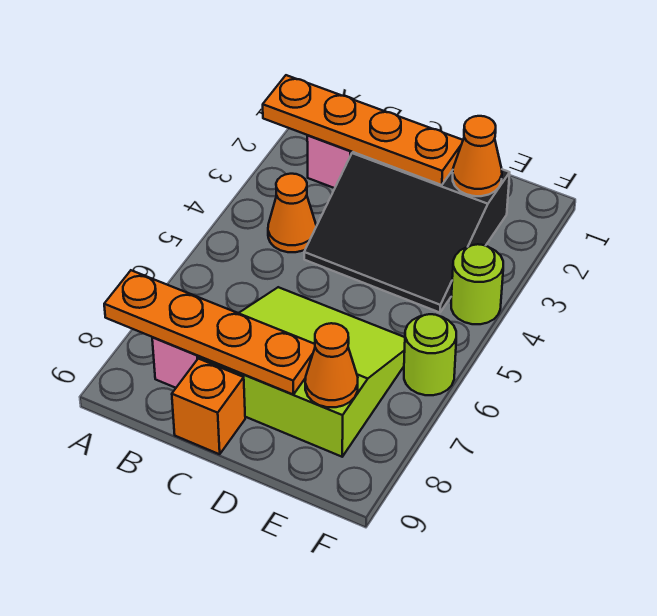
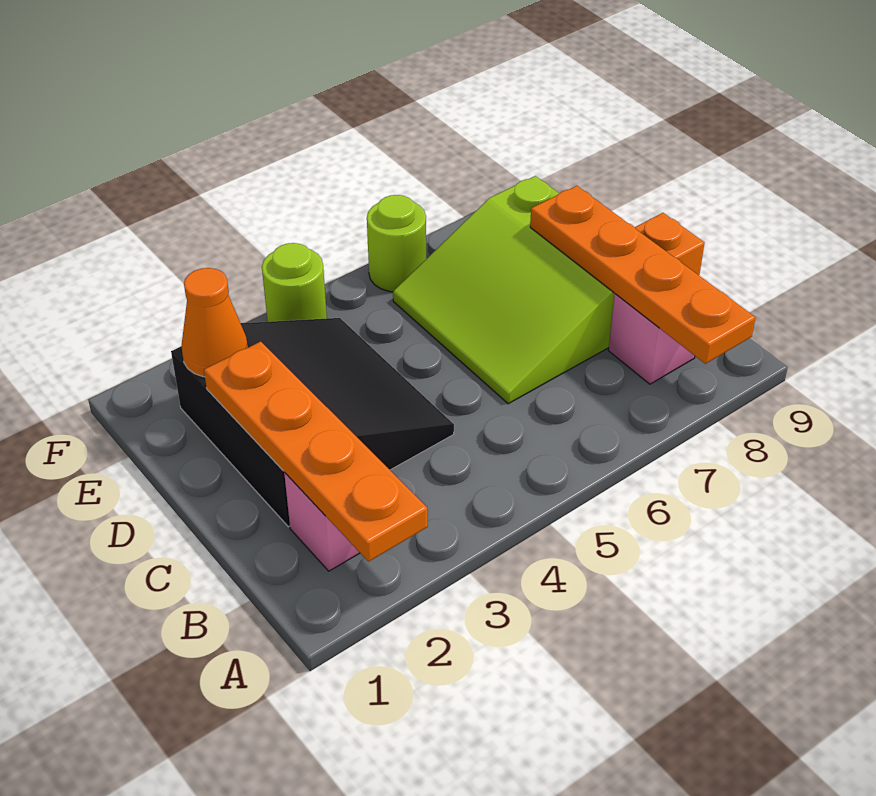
orange 1x1 cone [268,174,316,252] -> none
orange 1x1 cone [305,323,358,407] -> none

